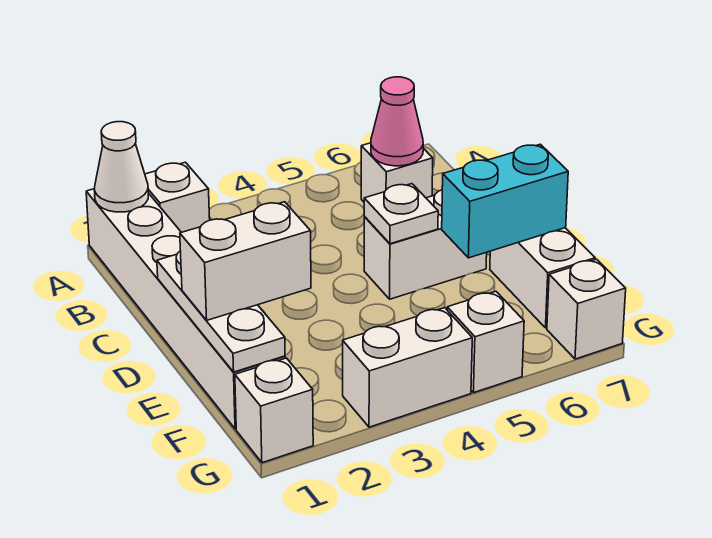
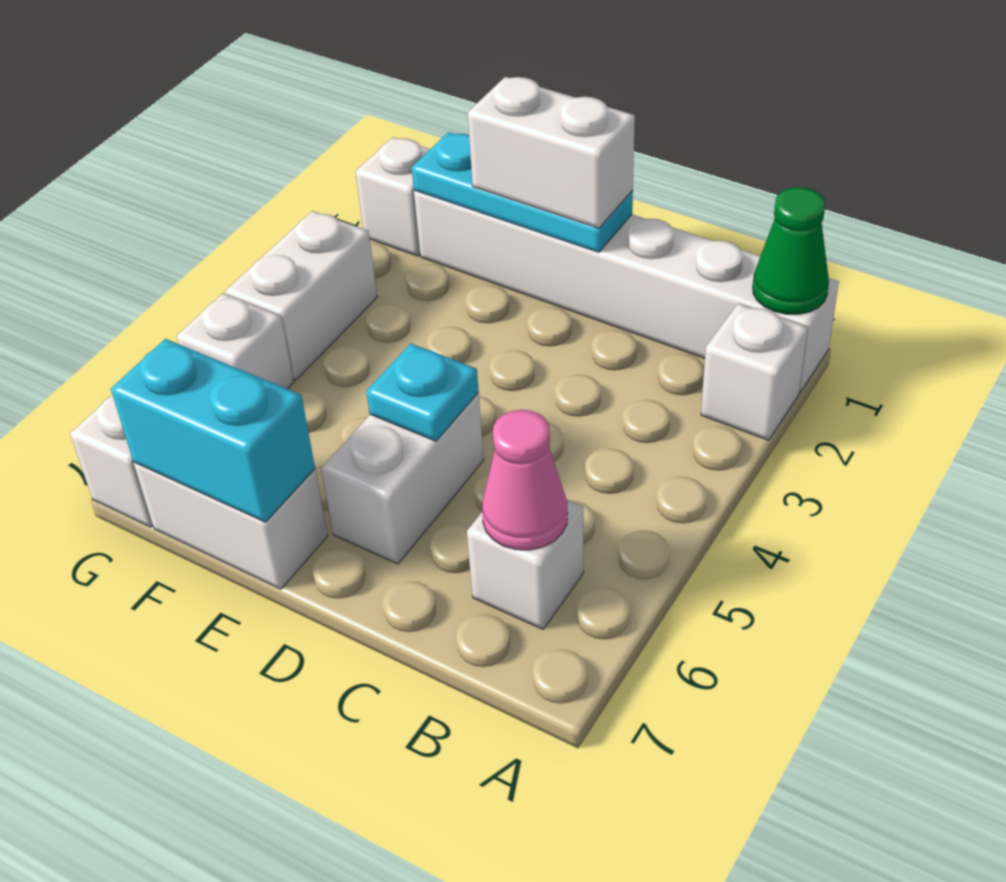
white 1x1 cone [94,122,148,212] -> green 1x1 cone [753,187,829,314]
white 1x3 plate [157,251,285,372] -> cyan 1x3 plate [411,132,633,252]
white 1x1 plate [364,184,438,244] -> cyan 1x1 plate [366,343,479,441]
white 1x2 brick [180,202,311,320] -> white 1x2 brick turned to [468,77,635,228]
cyan 1x2 brick [442,144,568,258] -> cyan 1x2 brick turned to [111,339,315,522]

